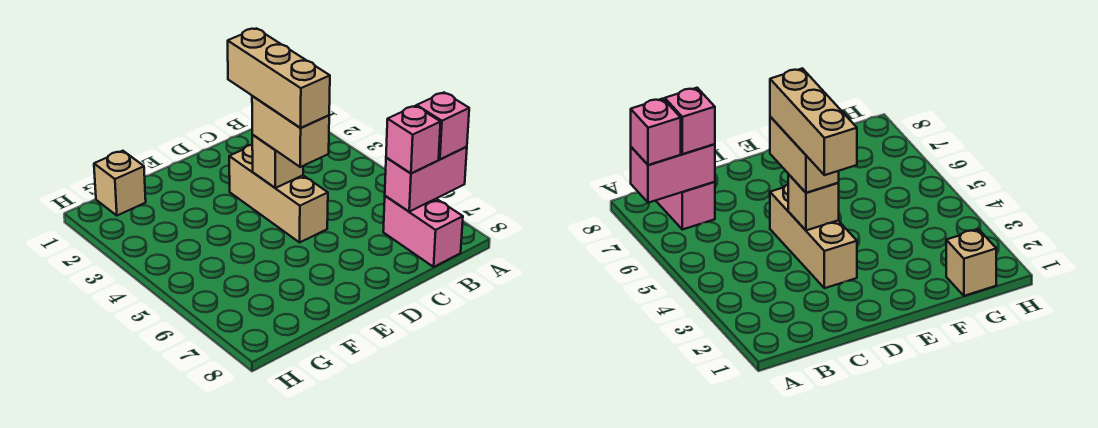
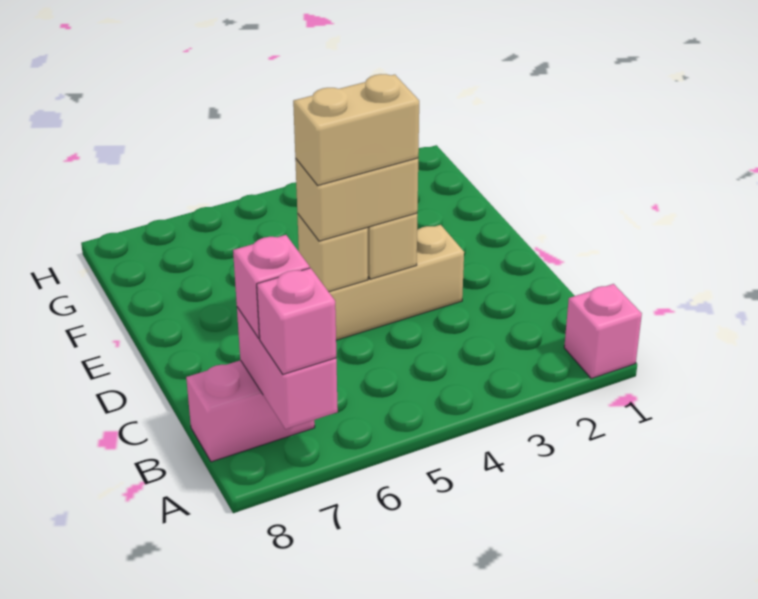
none -> pink 1x1 brick [564,284,642,379]
tan 1x3 brick [228,28,330,128] -> tan 1x2 brick [293,74,419,185]
tan 1x1 brick [94,151,146,216] -> tan 1x1 brick moved to [297,214,368,292]

